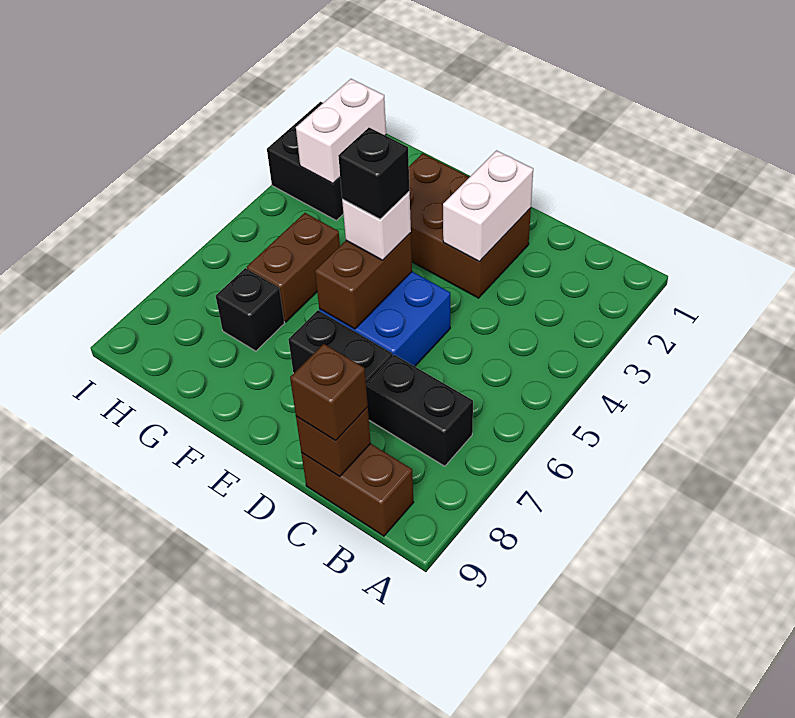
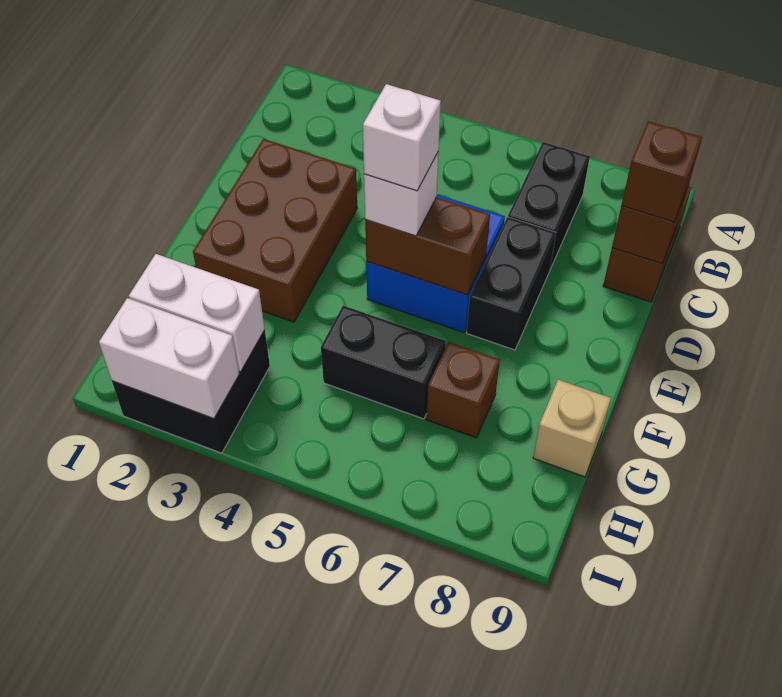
white 1x2 brick [443,151,533,262] -> white 1x2 brick moved to [99,298,239,419]
black 1x1 brick [338,128,410,219] -> white 1x1 brick [363,84,441,191]
brown 1x2 brick [247,213,340,322] -> black 1x2 brick [321,306,446,419]
black 1x1 brick [216,268,284,351] -> brown 1x1 brick [426,342,500,438]
none -> tan 1x1 brick [533,380,611,477]

